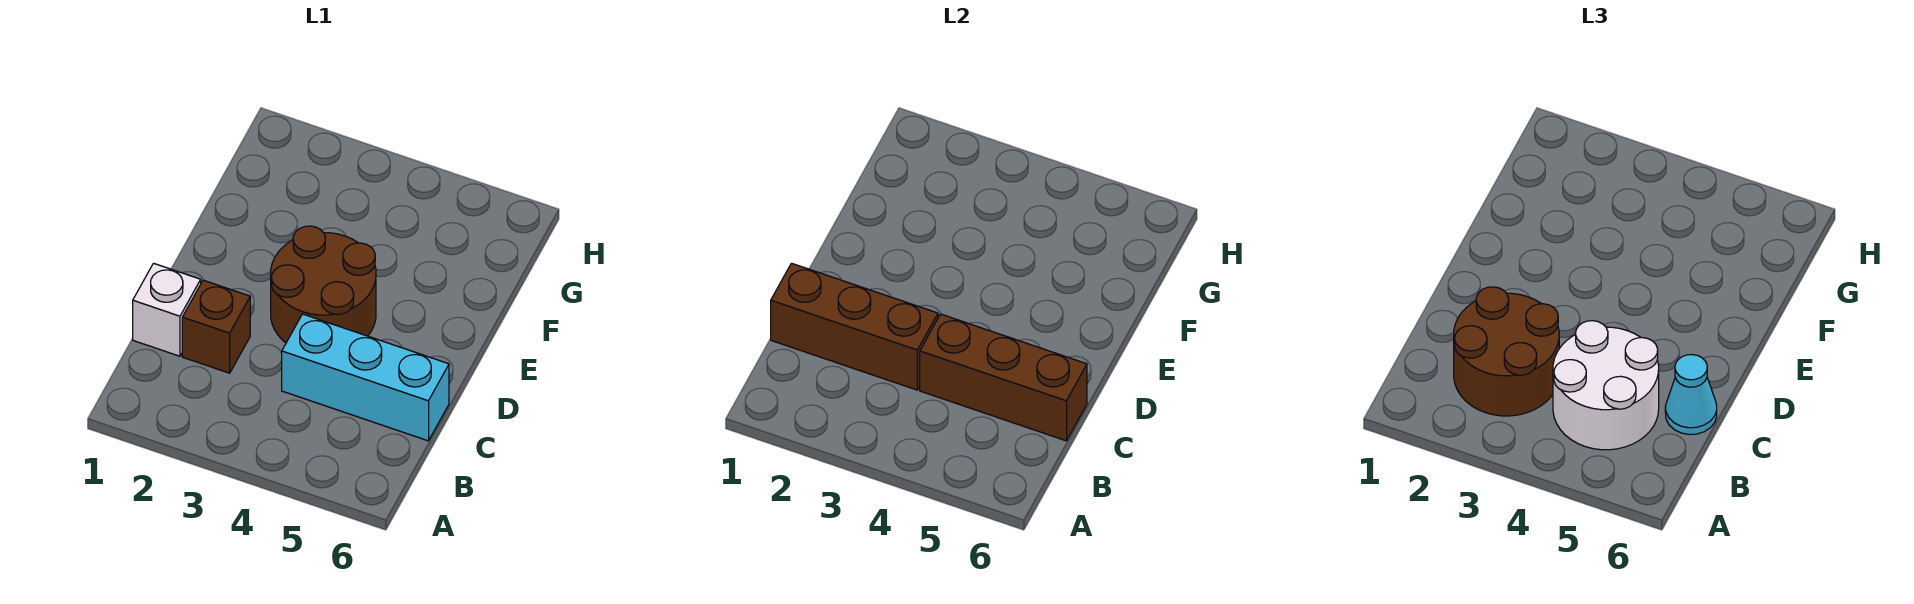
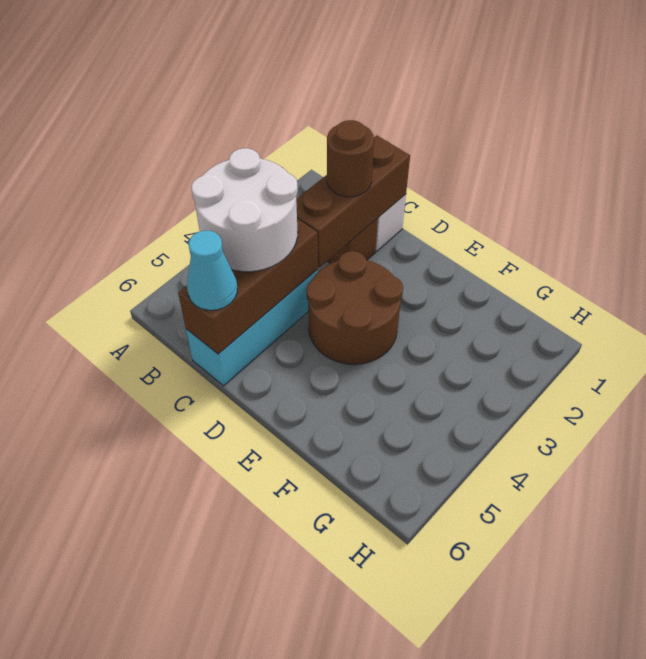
brown 2x2 round brick [1454,287,1559,416] -> brown 1x1 round brick [327,120,374,197]

